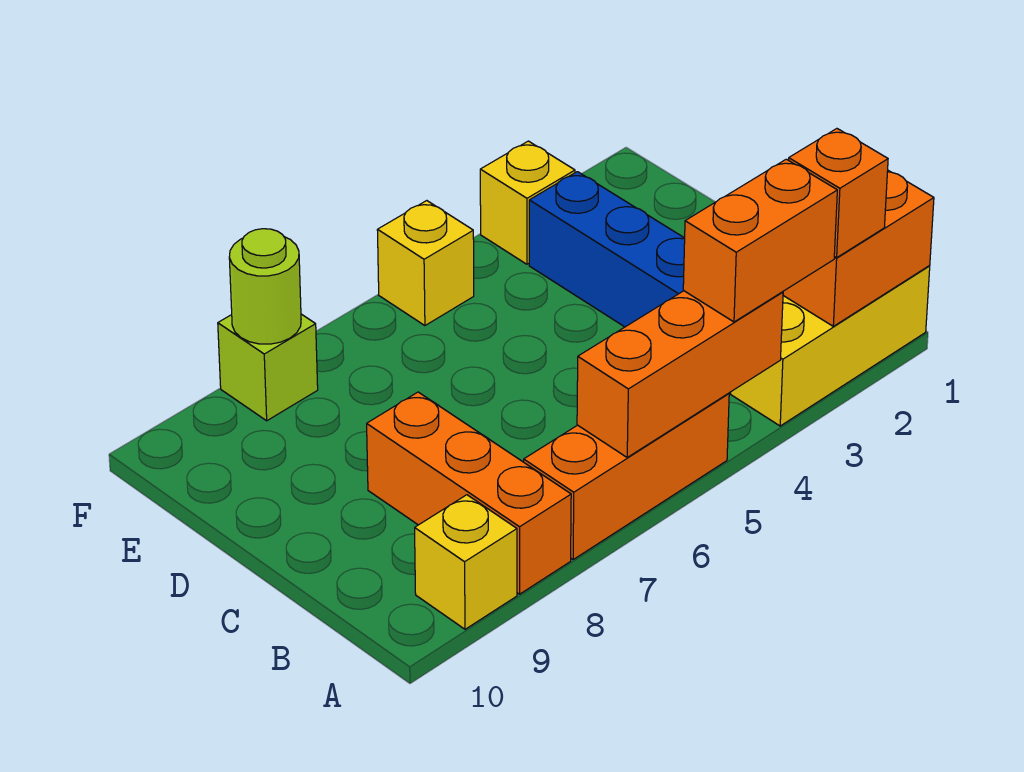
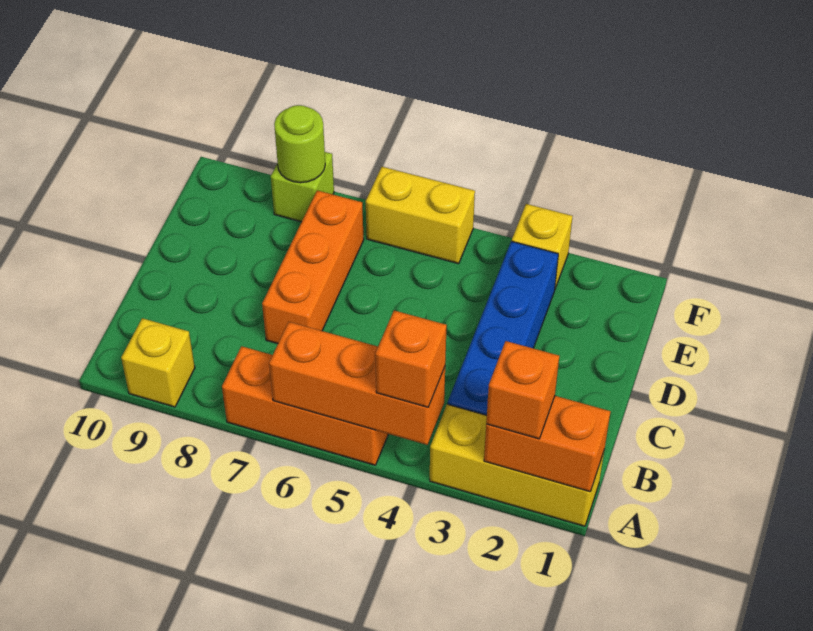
orange 1x2 brick [683,159,837,322] -> orange 1x1 brick [375,310,447,407]
orange 1x3 brick [367,392,571,594] -> orange 1x3 brick moved to [262,190,364,344]
yellow 1x1 brick [377,201,474,326] -> yellow 1x2 brick [366,167,475,264]

